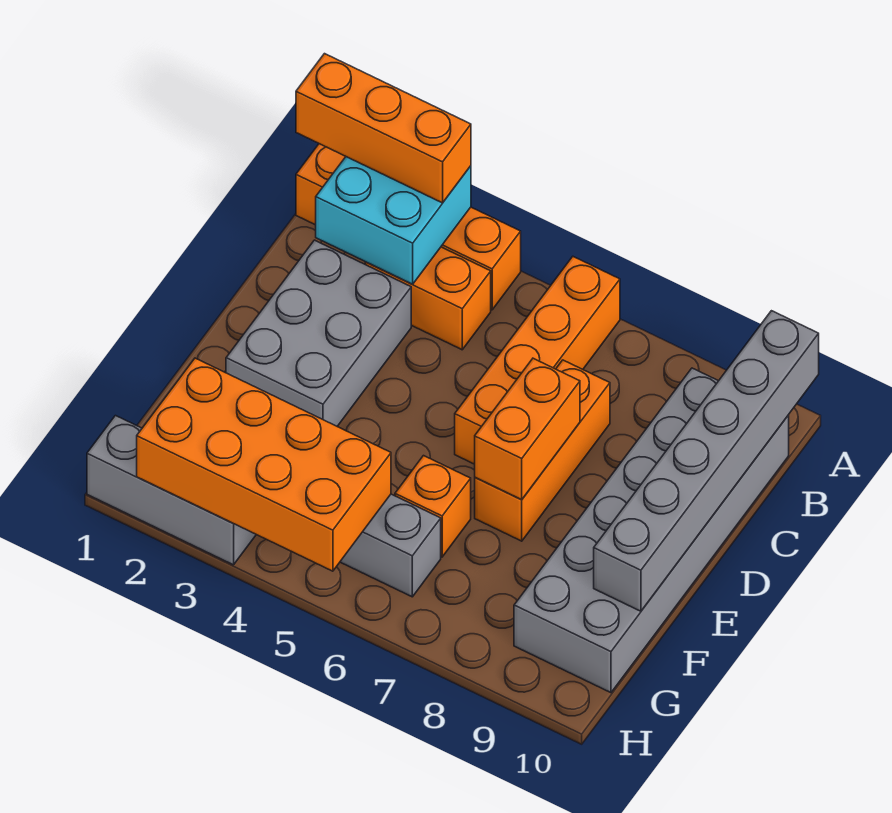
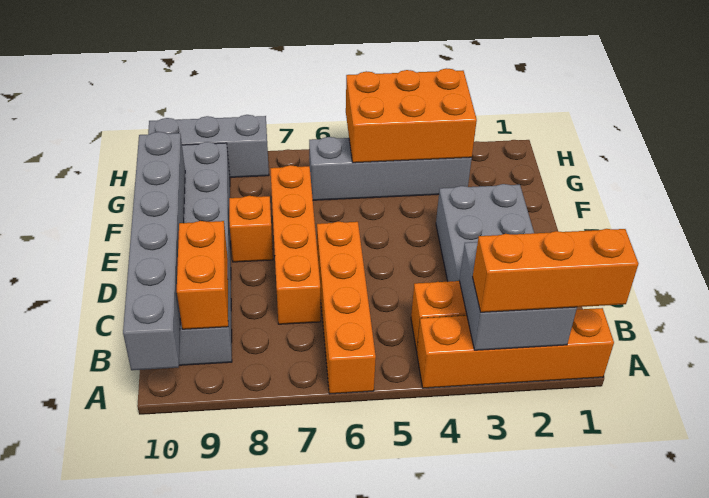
cyan 2x2 brick [316,157,471,284] -> grey 2x2 brick [460,242,577,350]
orange 1x3 brick [475,360,610,541] -> orange 1x4 brick [270,165,321,324]
orange 1x2 brick [475,358,580,500] -> orange 1x2 brick moved to [177,221,228,329]
orange 1x1 brick [395,456,471,557] -> orange 1x1 brick moved to [229,196,273,262]
orange 2x4 brick [137,358,391,571] -> orange 2x3 brick [346,68,477,163]
grey 1x3 brick [87,416,256,565] -> grey 1x3 brick moved to [148,115,269,177]

